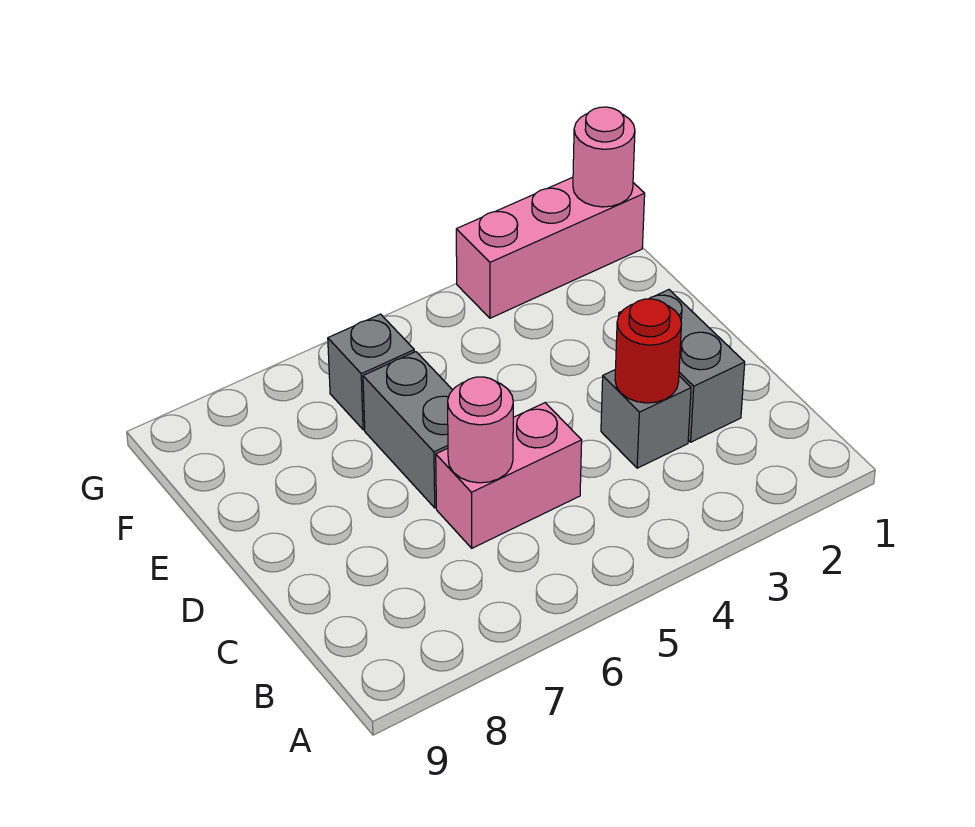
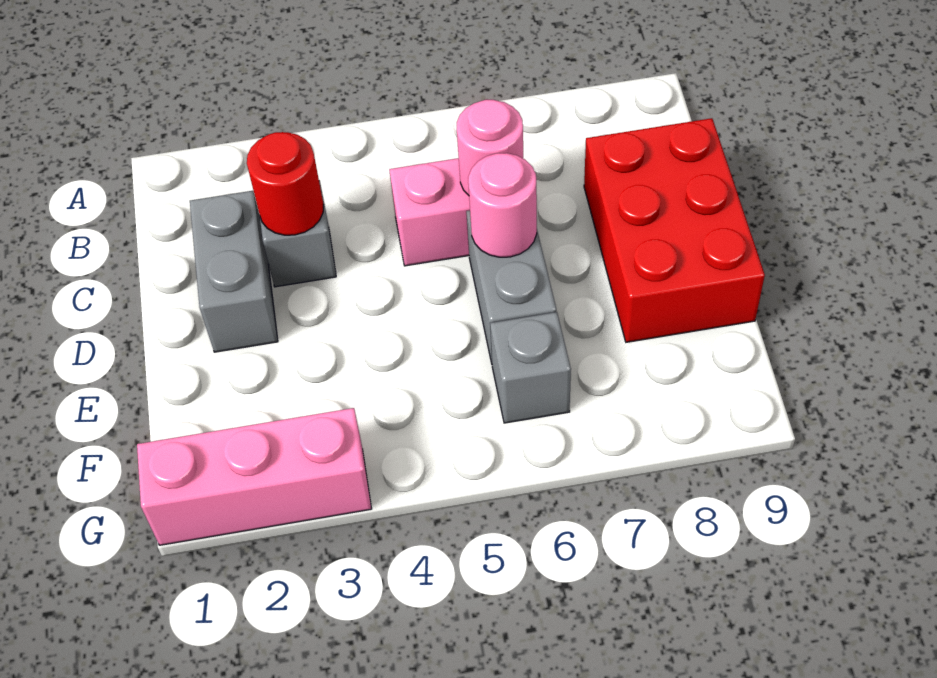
none -> red 2x3 brick [584,118,765,342]
pink 1x1 round brick [573,107,635,207] -> pink 1x1 round brick moved to [468,153,537,257]

